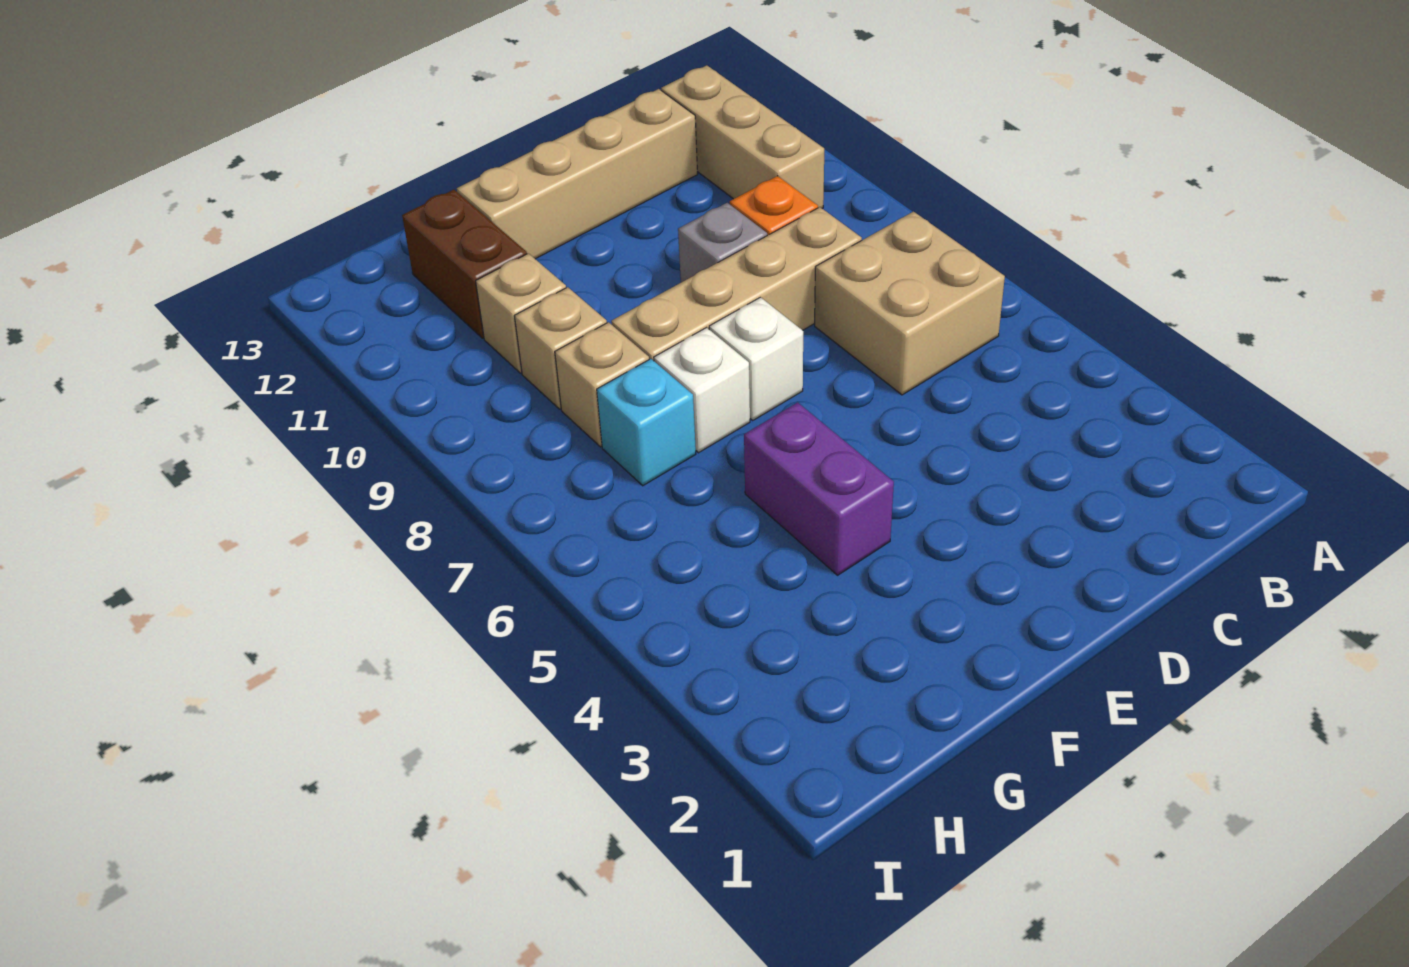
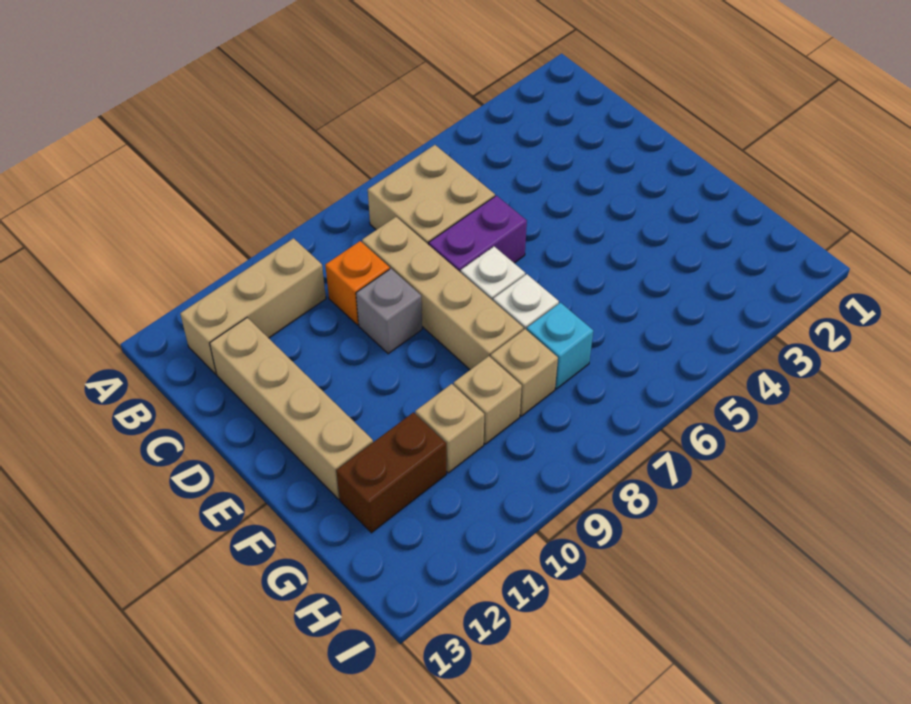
purple 1x2 brick [744,403,894,575] -> purple 1x2 brick moved to [429,196,527,273]

